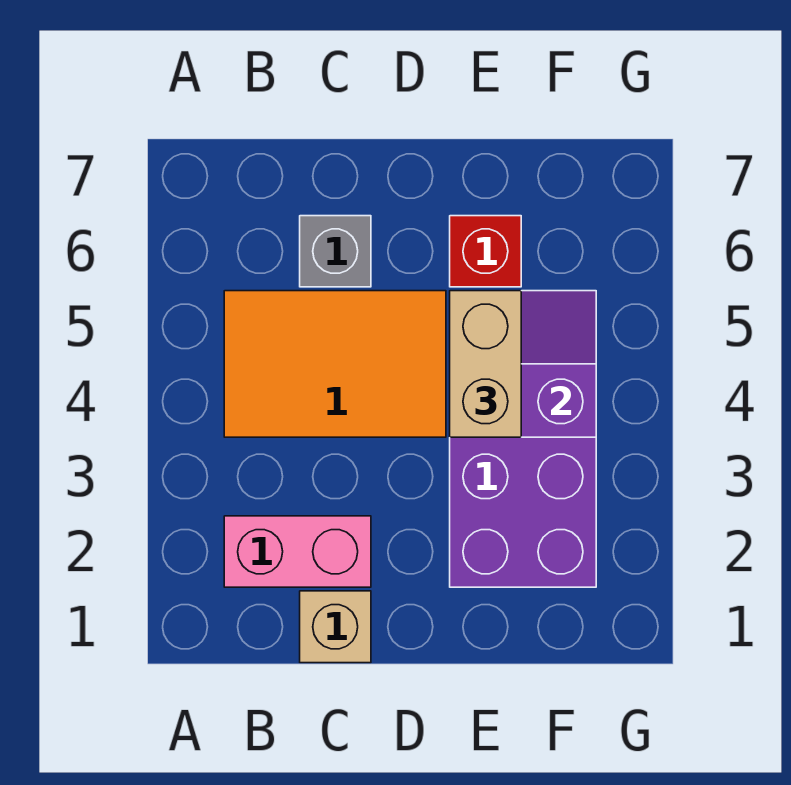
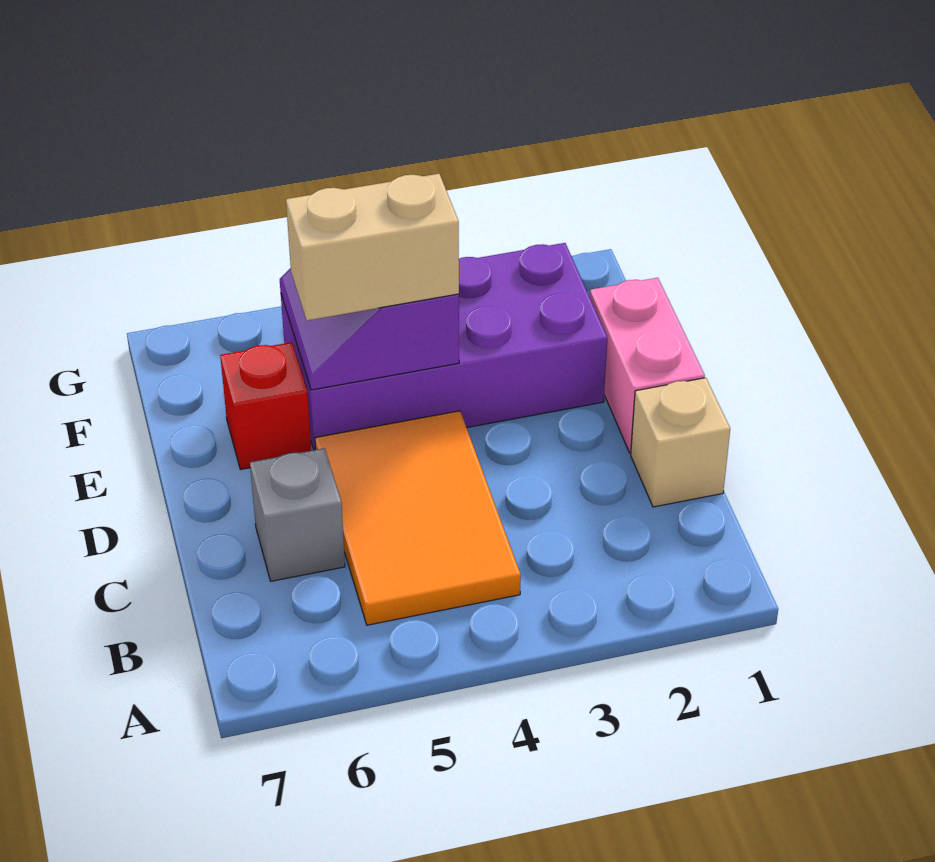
pink 1x2 brick [224,516,371,587] -> pink 1x2 brick moved to [590,278,705,453]

